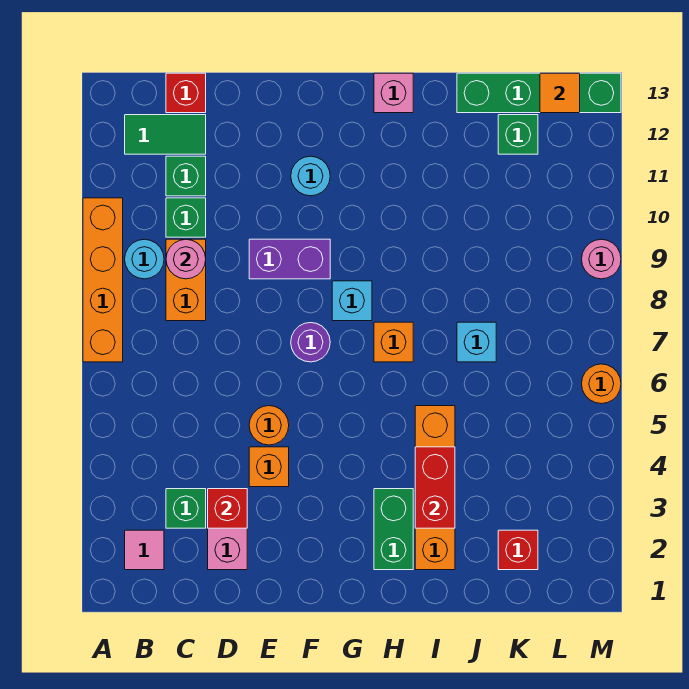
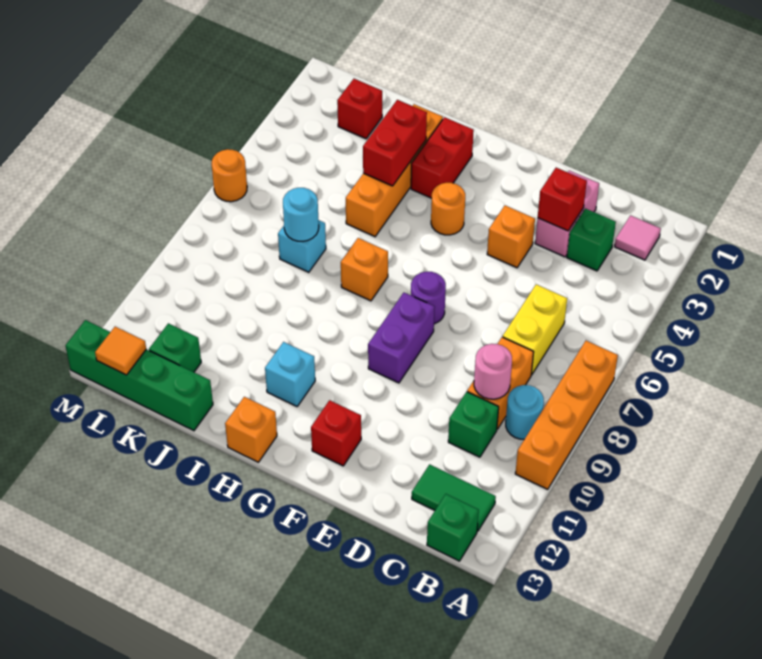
none -> yellow 1x2 brick [503,284,567,375]
green 1x1 brick [166,156,206,196] -> green 1x1 brick moved to [427,494,479,561]
red 1x1 brick [166,73,206,113] -> red 1x1 brick moved to [311,400,361,466]
orange 1x1 round brick [249,406,289,445] -> orange 1x1 round brick moved to [431,183,465,235]
purple 1x2 brick [249,239,330,279] -> purple 1x2 brick turned to [368,293,435,383]
cyan 1x1 round brick [291,156,330,196] -> cyan 1x1 round brick moved to [283,188,319,241]
cyan 1x1 brick [332,281,372,321] -> cyan 1x1 brick moved to [265,342,315,406]
green 1x2 brick [374,489,413,570] -> red 1x2 brick [411,117,474,198]
pink 1x1 brick [374,73,413,113] -> orange 1x1 brick [225,397,277,462]
pink 1x1 round brick [582,239,621,279] -> none

